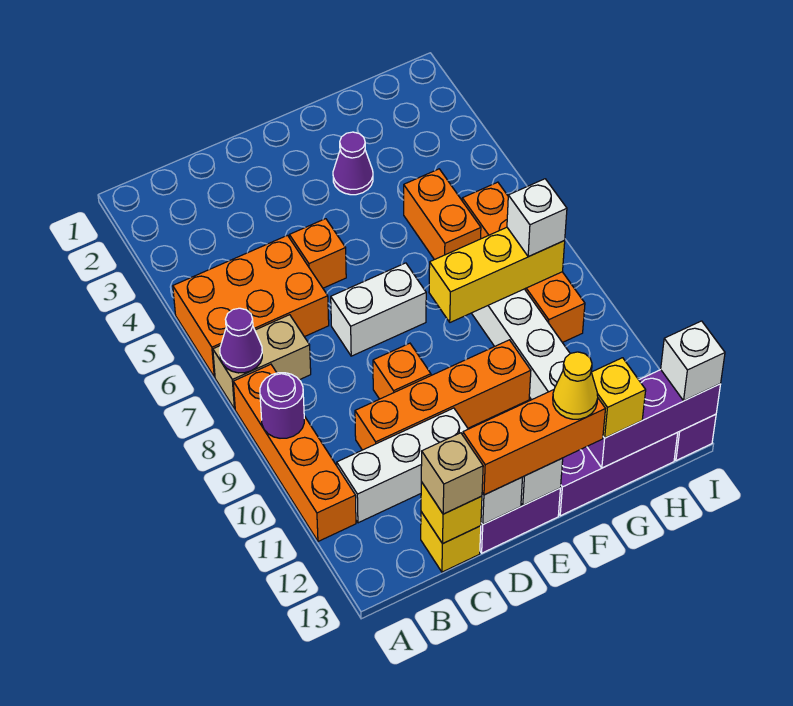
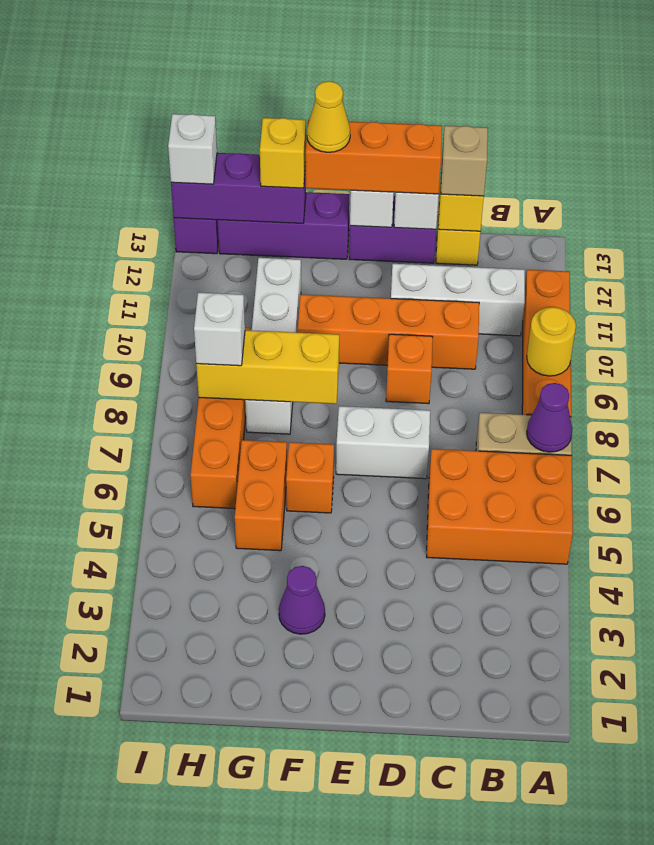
purple 1x1 round brick [260,373,304,438] -> yellow 1x1 round brick [527,307,576,376]
orange 1x1 brick [290,219,346,288] -> orange 1x1 brick moved to [286,442,334,513]

